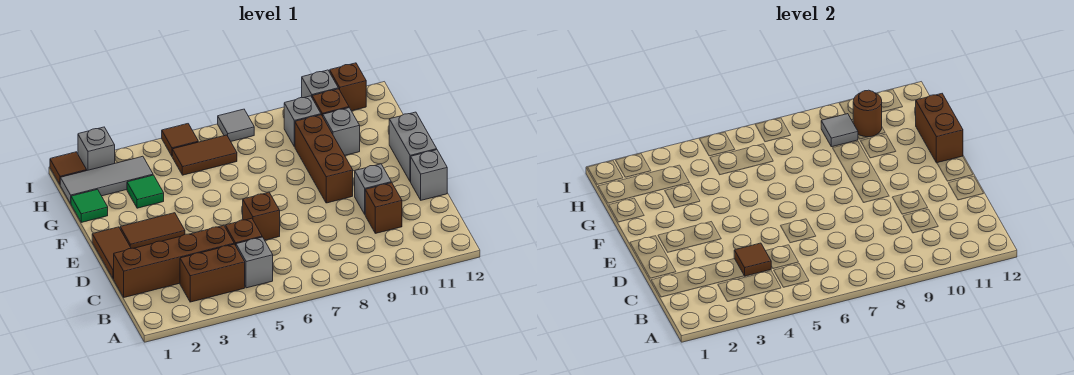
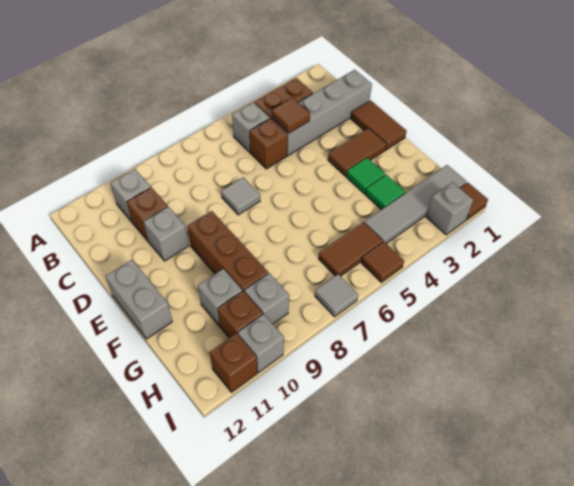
brown 1x4 brick [114,225,234,297] -> grey 1x4 brick [272,70,372,156]
brown 1x1 brick [243,193,280,240] -> none
grey 1x1 brick [411,150,447,200] -> grey 1x1 brick moved to [111,169,151,222]
brown 1x2 brick [916,94,963,163] -> none
green 1x1 tile [71,189,108,222] -> green 1x1 tile moved to [346,158,385,194]
grey 1x3 tile [60,156,153,203] -> grey 1x4 tile [364,165,467,244]
grey 1x1 tile [821,114,858,147] -> grey 1x1 tile moved to [221,177,260,215]
brown 1x1 round brick [853,90,882,137] -> none

